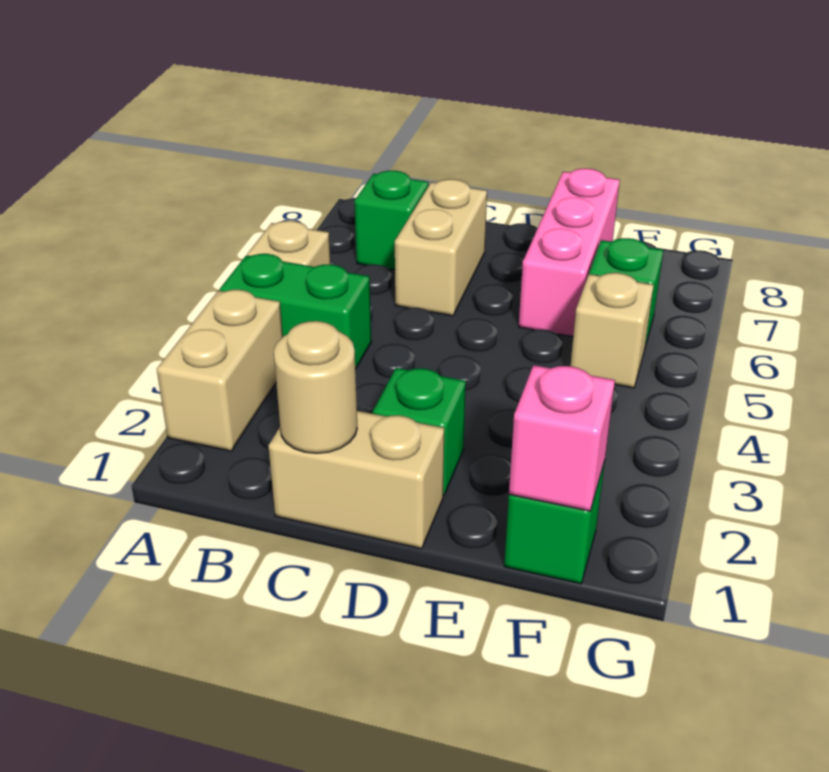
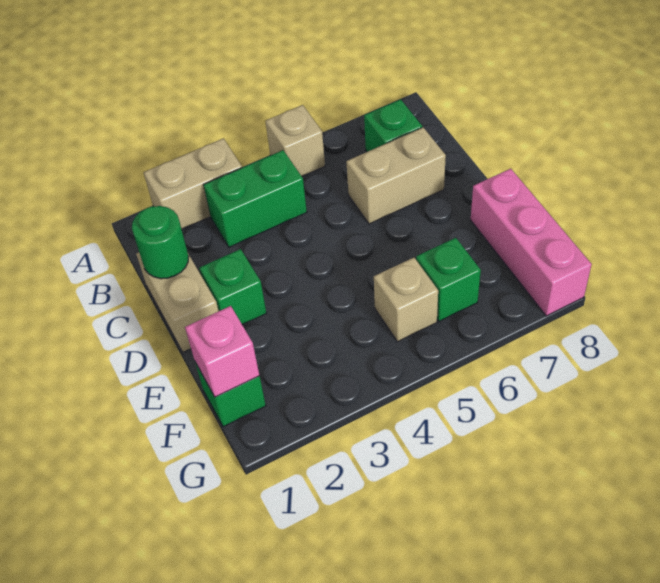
green 1x2 brick [220,254,371,369] -> green 1x2 brick turned to [204,150,307,247]
tan 1x1 round brick [274,321,357,453] -> green 1x1 round brick [132,206,189,279]
pink 1x3 brick [519,169,620,336] -> pink 1x3 brick turned to [471,169,592,316]

